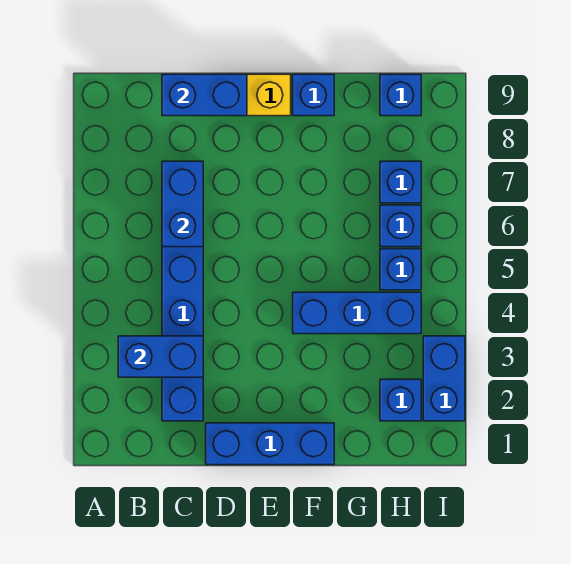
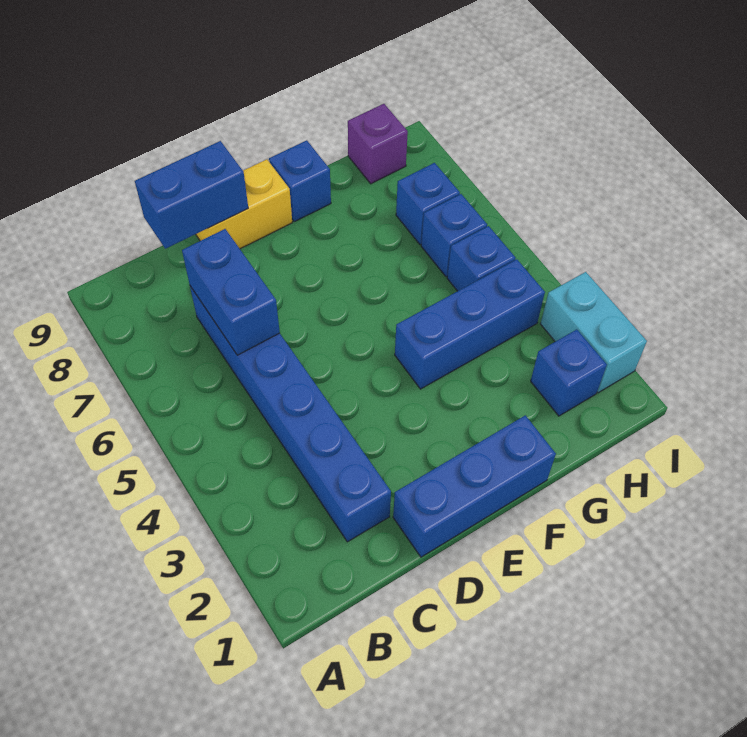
blue 1x2 brick [118,336,203,377] -> none
blue 1x1 brick [380,74,421,116] -> purple 1x1 brick [348,104,408,184]
blue 1x2 brick [423,336,465,421] -> cyan 1x2 brick [541,272,647,393]

